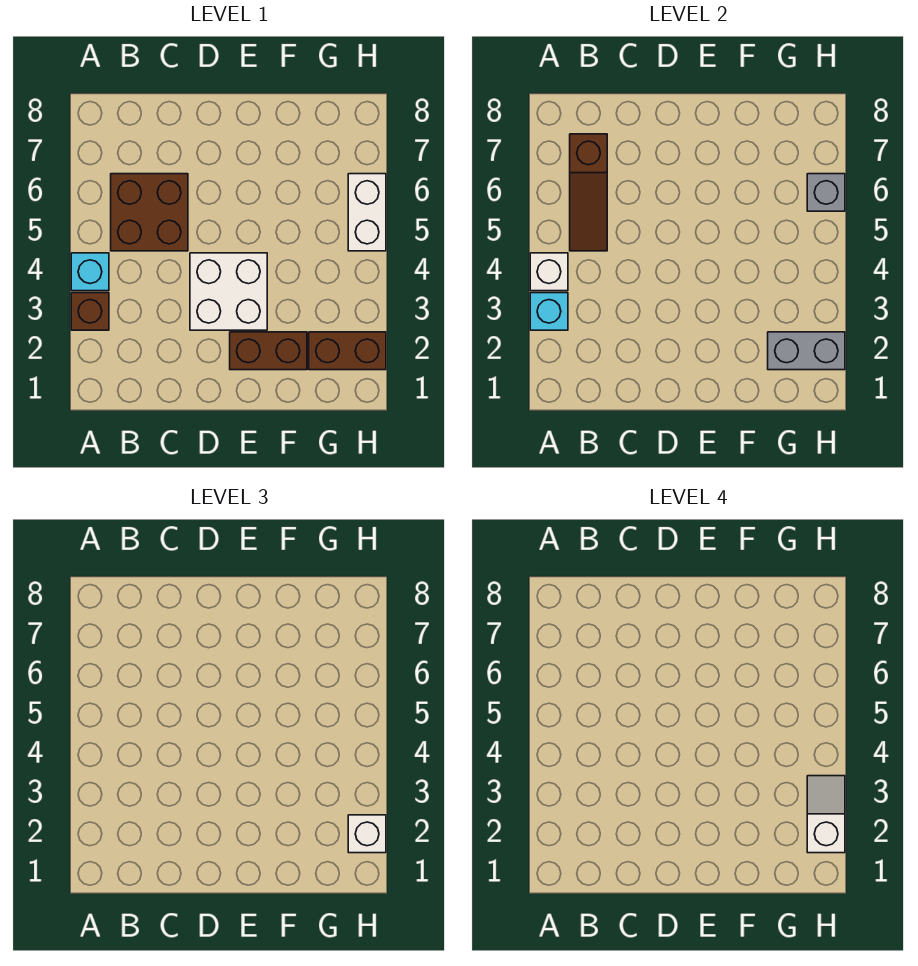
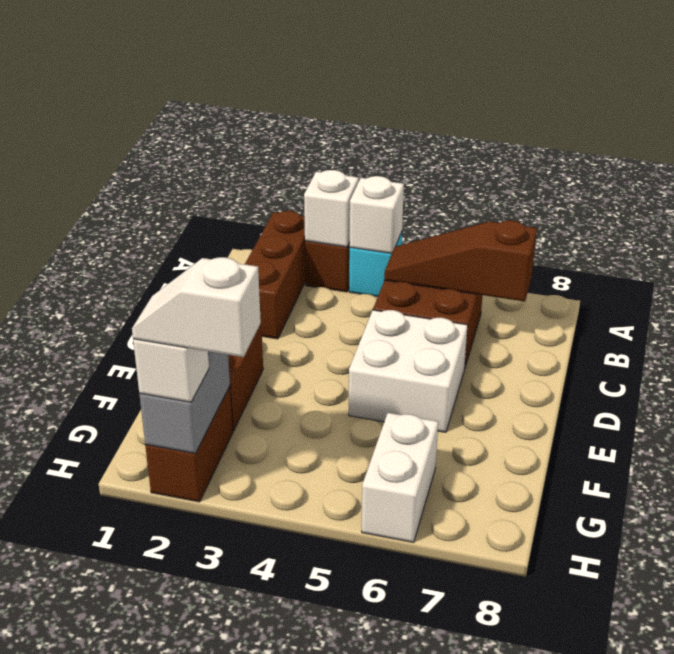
none -> brown 1x3 brick [245,211,306,339]
cyan 1x1 brick [530,293,568,330] -> white 1x1 brick [304,170,359,247]
white 2x2 brick [190,253,267,330] -> white 2x2 brick moved to [349,310,468,432]
white 1x2 slope [807,776,845,853] -> white 1x2 slope turned to [132,257,261,357]
white 1x2 brick [348,174,386,251] -> white 1x2 brick turned to [362,413,438,542]
grey 1x1 brick [807,174,845,211] -> none

